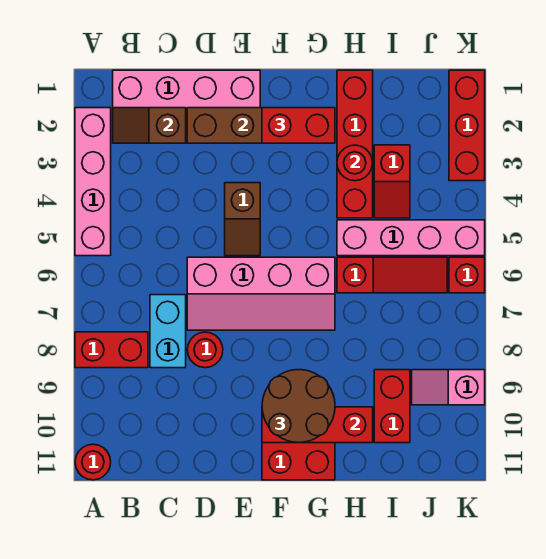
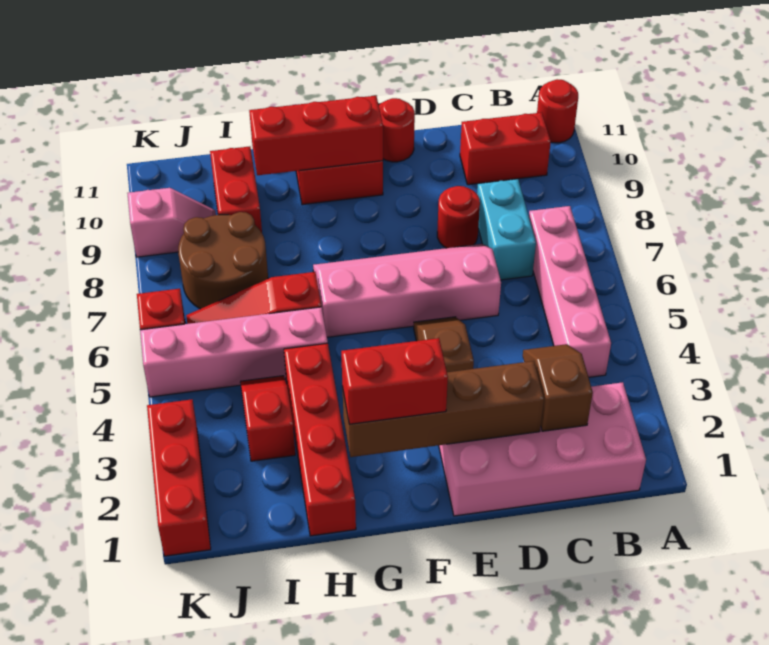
pink 1x4 brick [75,108,111,256] -> pink 1x4 brick moved to [529,206,611,377]
red 1x2 brick [75,332,148,368] -> red 1x2 brick moved to [460,112,551,185]
brown 1x2 slope [113,108,186,143] -> brown 1x2 slope turned to [523,344,593,431]
brown 2x2 round brick [262,370,335,443] -> brown 2x2 round brick moved to [178,212,268,309]
red 1x1 round brick [337,145,373,181] -> red 1x1 round brick moved to [379,98,415,162]

